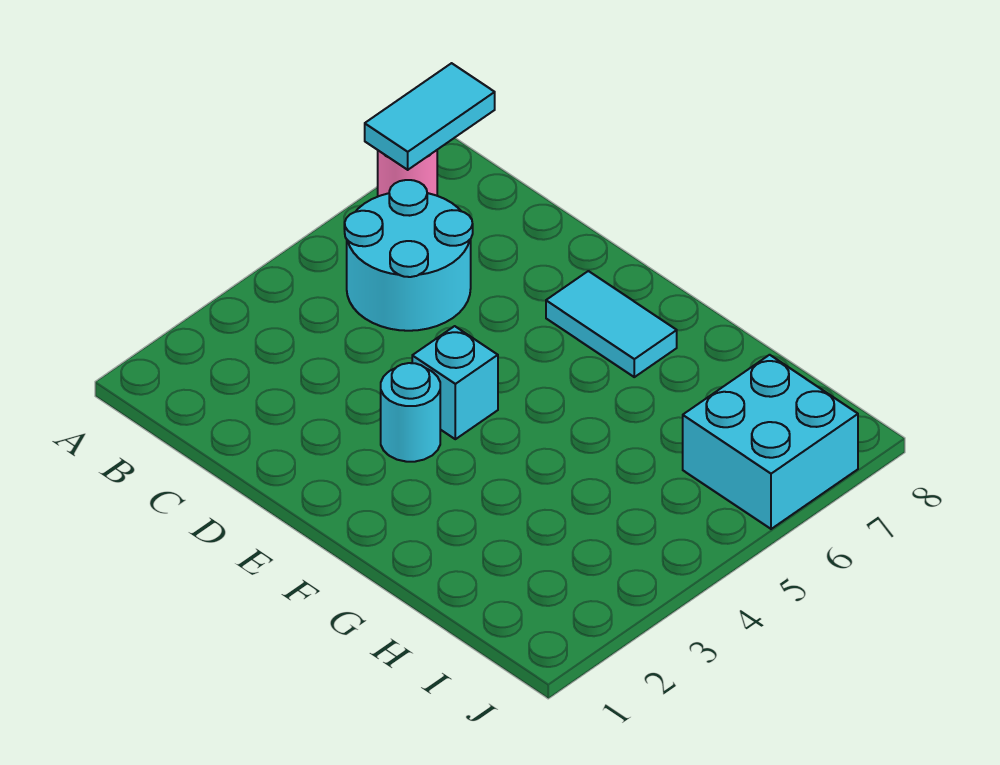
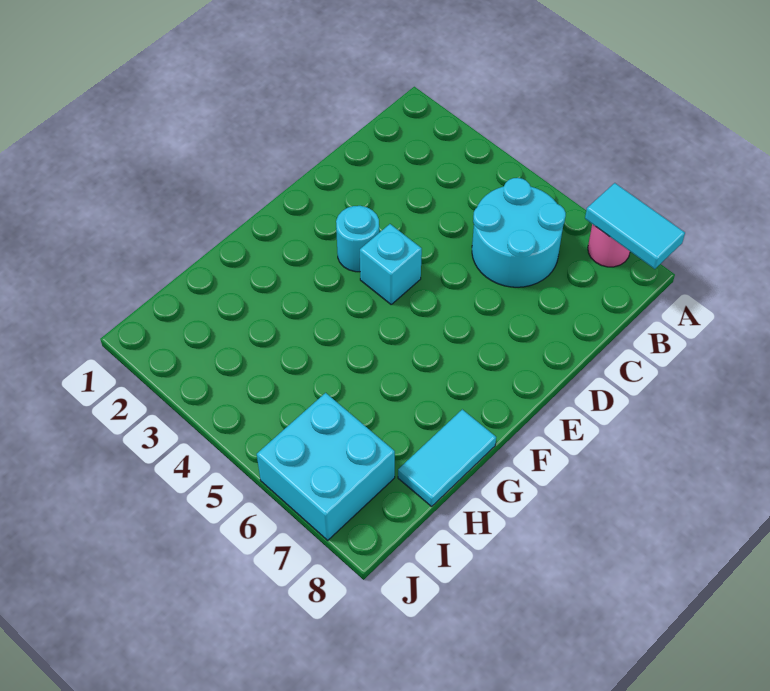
cyan 1x2 tile [546,271,677,377] -> cyan 1x2 tile moved to [398,409,496,506]

